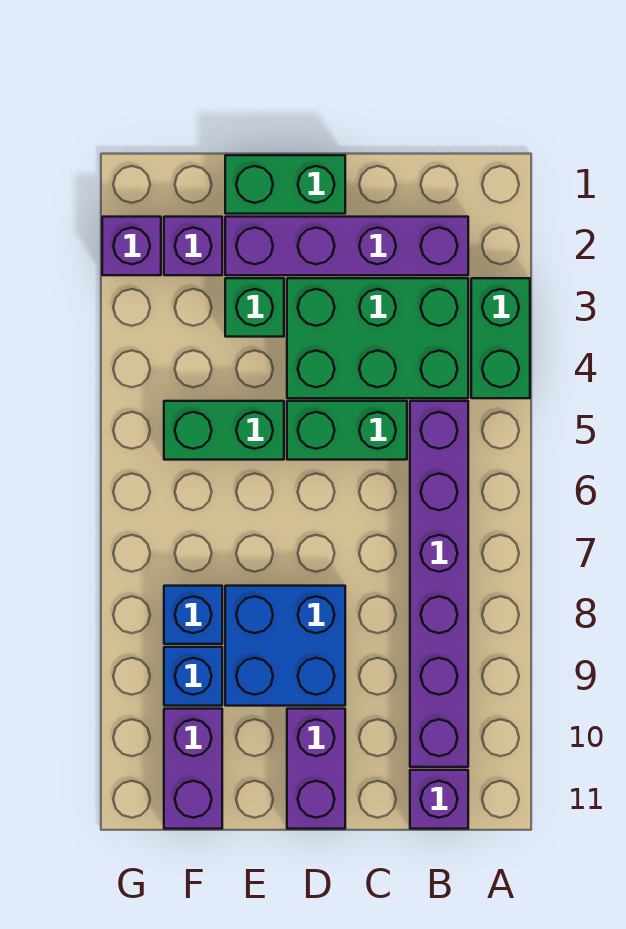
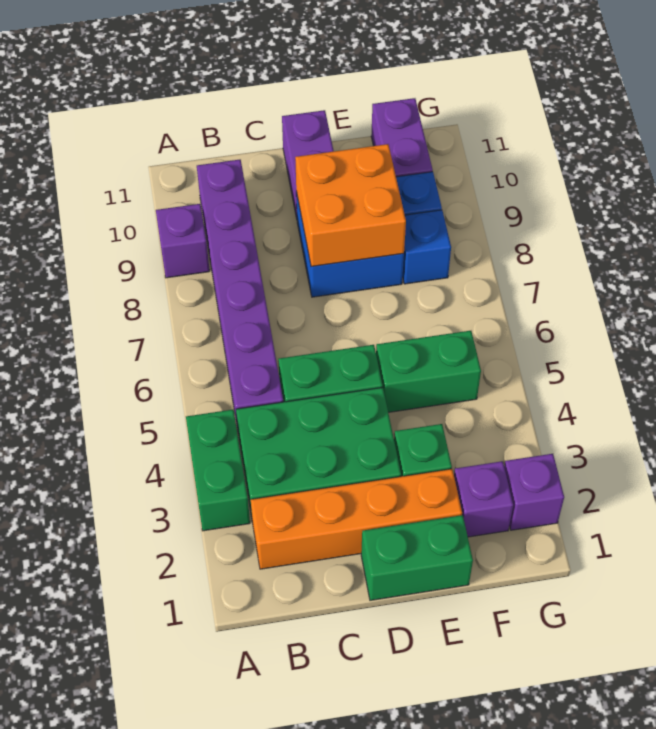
purple 1x4 brick [225,217,468,275] -> orange 1x4 brick [251,469,462,569]
purple 1x1 brick [410,770,468,829] -> purple 1x1 brick moved to [156,204,210,278]
none -> orange 2x2 brick [295,144,406,267]

